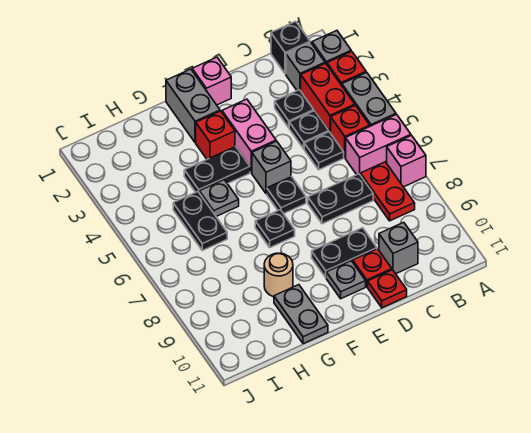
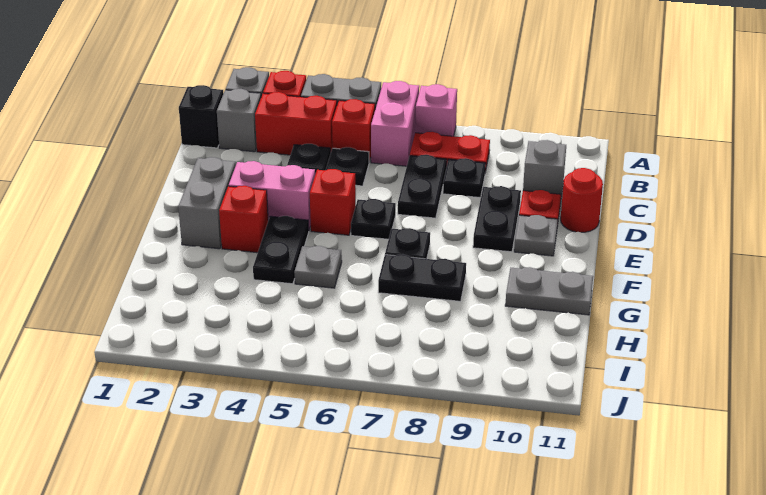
black 1x1 plate [275,90,314,128] -> black 1x1 plate moved to [443,158,486,198]
red 1x1 plate [368,270,407,308] -> red 1x1 round brick [561,168,603,232]
pink 1x1 brick [192,57,231,105] -> none
grey 1x1 brick [252,141,291,194] -> red 1x1 brick [310,169,356,235]
grey 1x2 brick [166,69,220,143] -> grey 1x2 brick turned to [178,157,236,249]
tan 1x1 round brick [264,253,293,297] -> none
black 1x2 plate [173,192,227,250] -> black 1x2 plate moved to [378,254,466,301]

